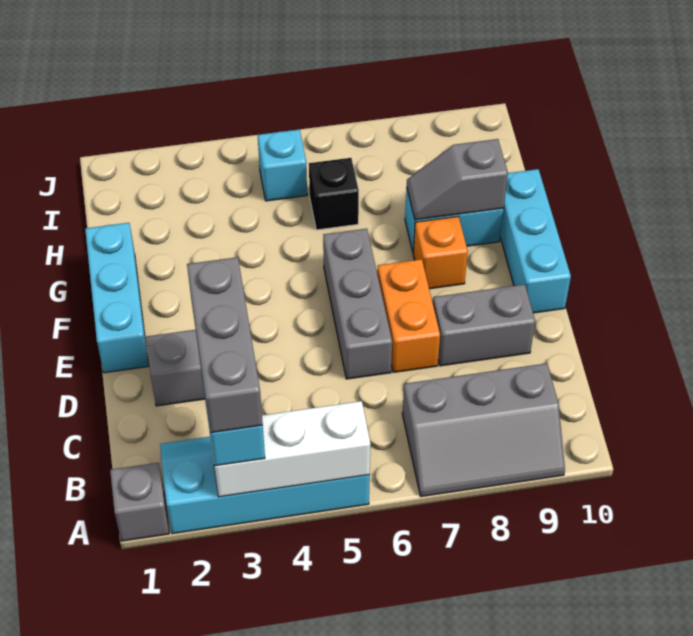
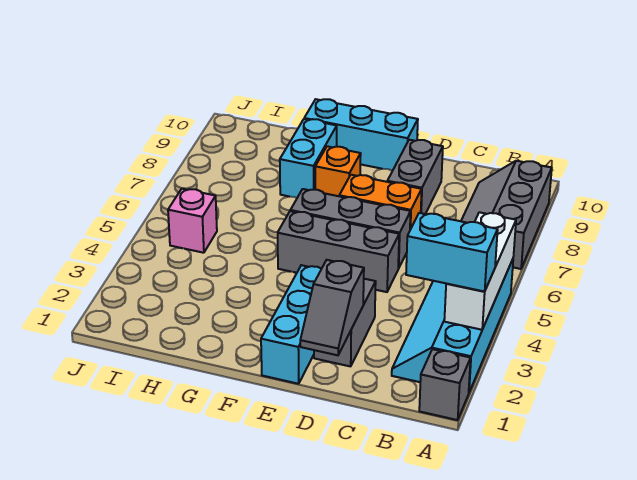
grey 1x3 brick [187,257,263,433] -> grey 1x3 brick moved to [278,211,399,292]
grey 2x3 slope [402,363,565,497] -> grey 2x3 slope turned to [461,161,552,269]
cyan 1x3 brick [85,223,149,373] -> cyan 1x3 brick turned to [261,265,321,384]
grey 1x2 slope [407,139,508,220] -> grey 1x2 slope moved to [300,260,364,355]
black 1x1 brick [309,158,359,230] -> none
cyan 1x1 brick [258,129,307,201] -> pink 1x1 brick [168,189,217,253]

